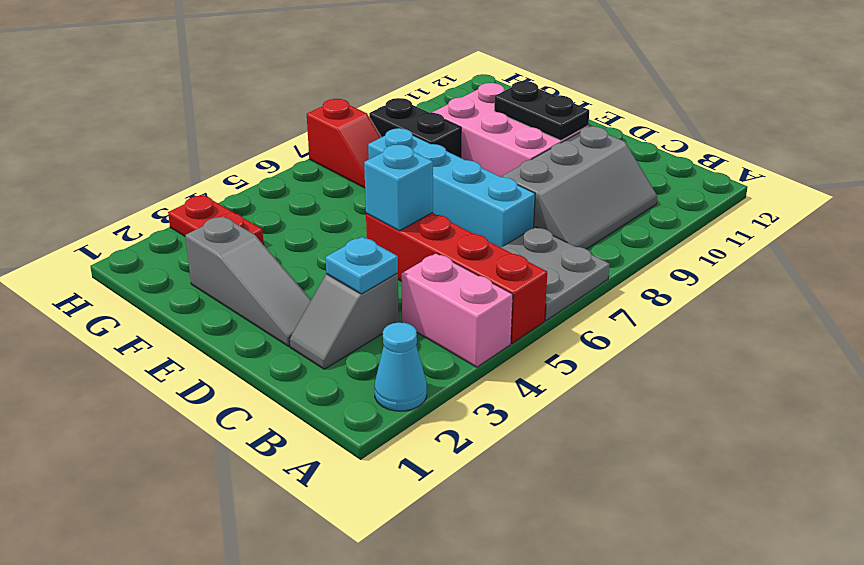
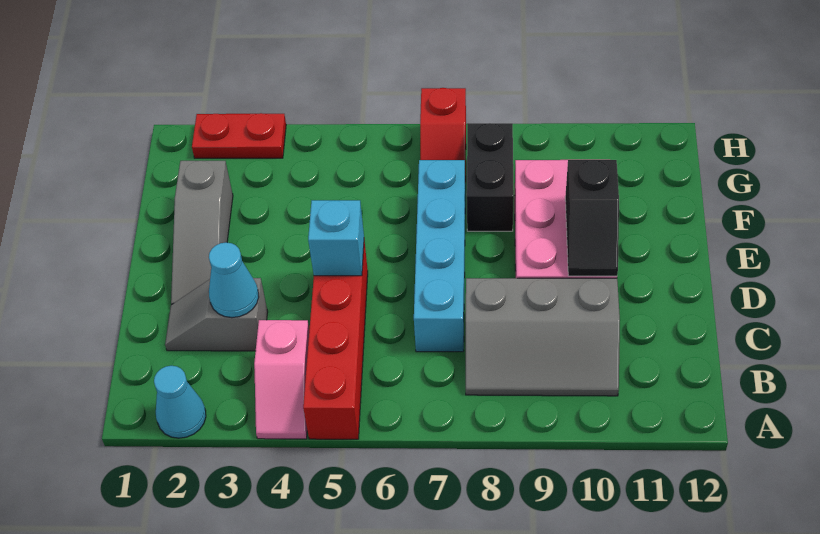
pink 1x2 brick [401,253,513,367] -> pink 1x2 slope [254,320,309,439]
grey 2x2 plate [501,227,610,321] -> none
cyan 1x1 plate [325,237,398,294] -> cyan 1x1 cone [209,242,259,318]
black 1x2 plate [494,81,589,140] -> black 1x2 slope [565,160,619,276]
red 1x2 plate [168,195,264,245] -> red 1x2 plate turned to [192,113,286,158]

